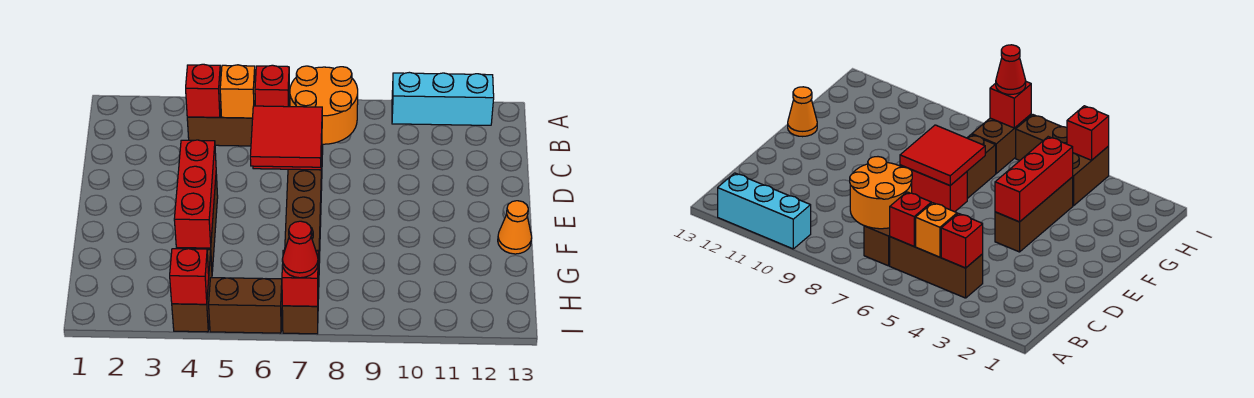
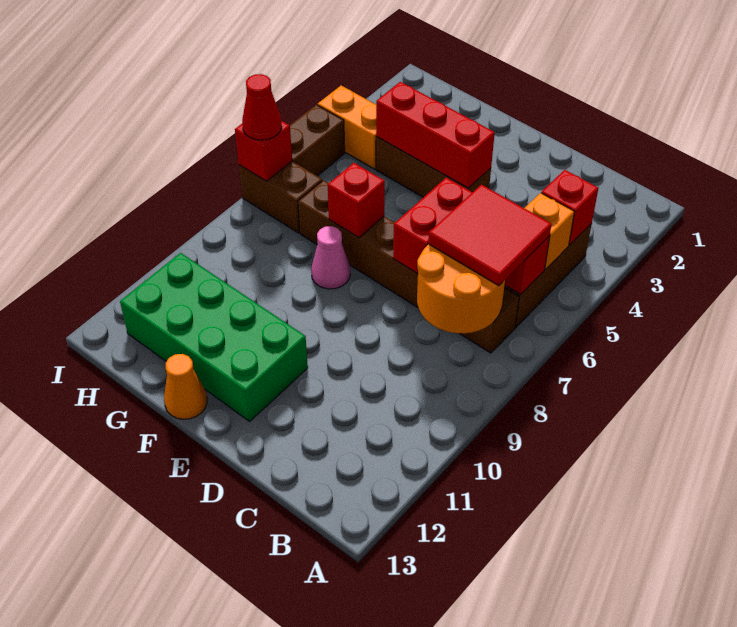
cyan 1x3 brick [392,72,494,125] -> none
red 2x2 tile [250,106,322,167] -> red 2x2 tile moved to [428,185,551,286]
none -> green 2x4 brick [120,253,308,421]
none -> pink 1x1 cone [311,226,350,289]
brown 1x2 brick [172,250,212,332] -> orange 1x2 brick [318,86,376,169]
red 1x1 brick [170,249,209,304] -> red 1x1 brick moved to [328,163,385,238]

